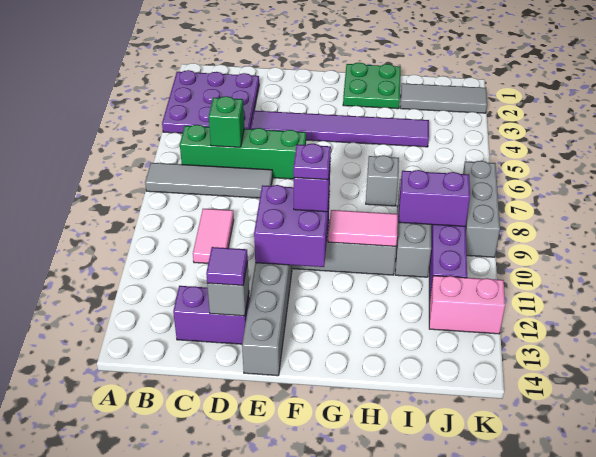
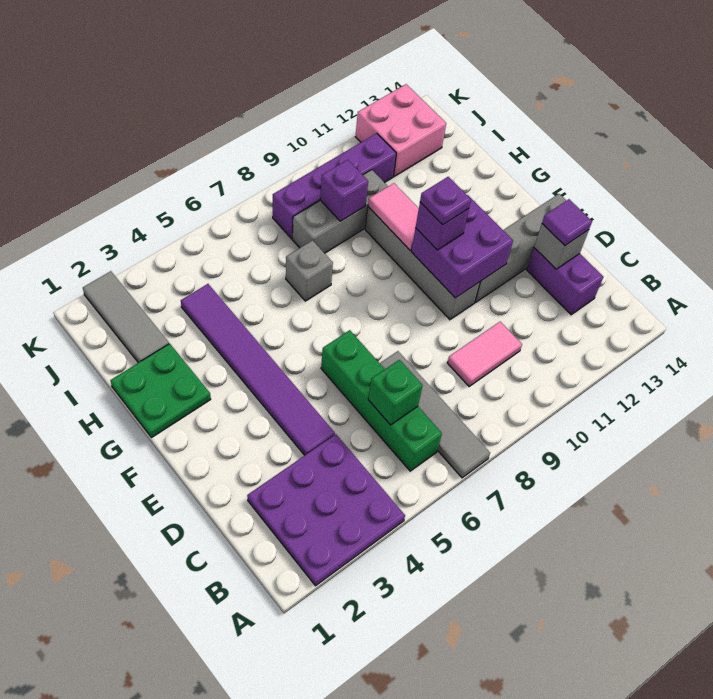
purple 1x2 brick [399,170,470,227] -> purple 1x1 brick [320,160,368,221]
pink 1x2 brick [429,276,505,334] -> pink 2x2 brick [355,84,446,176]
grey 1x3 brick [463,161,500,257] -> none

